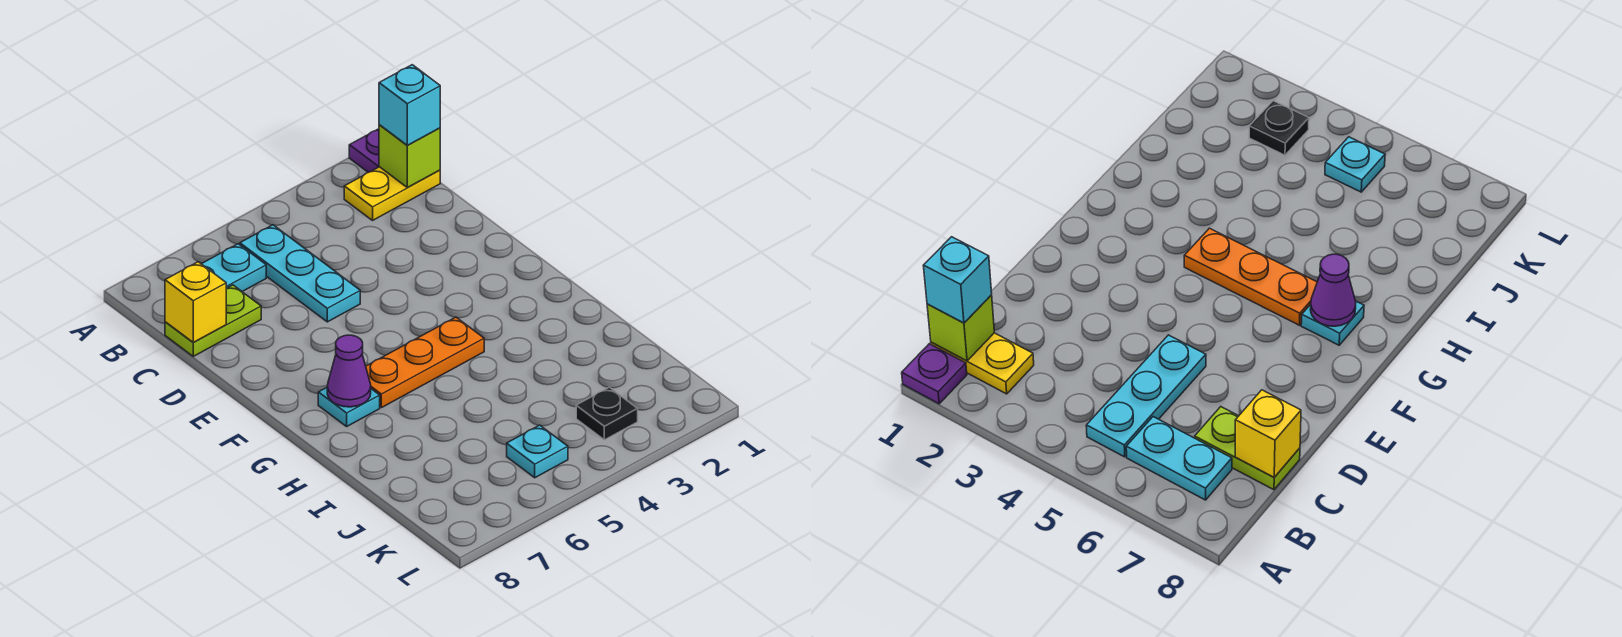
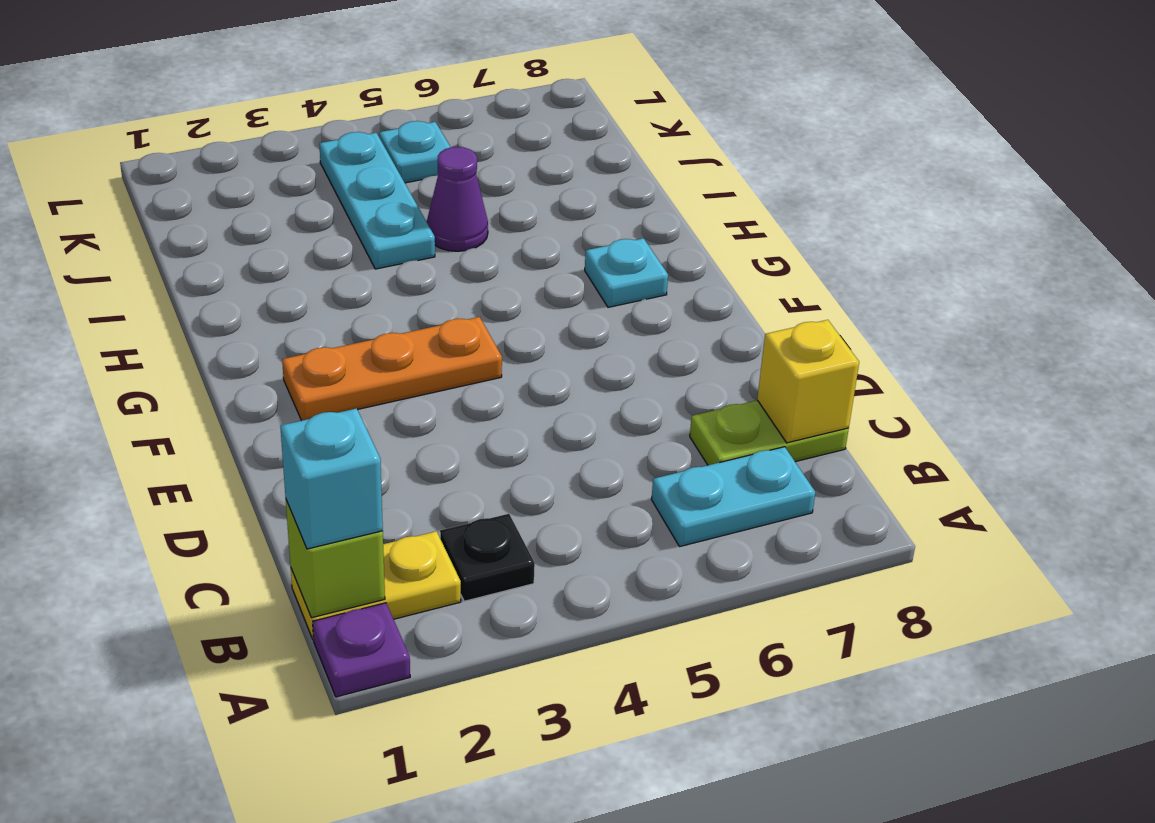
cyan 1x3 plate [240,225,360,322] -> cyan 1x3 plate moved to [319,132,435,269]
orange 1x3 plate [366,317,484,408] -> orange 1x3 plate moved to [282,317,502,421]
purple 1x1 cone [327,335,371,407] -> purple 1x1 cone moved to [427,147,488,251]
black 1x1 plate [576,387,638,440] -> black 1x1 plate moved to [440,514,535,601]

